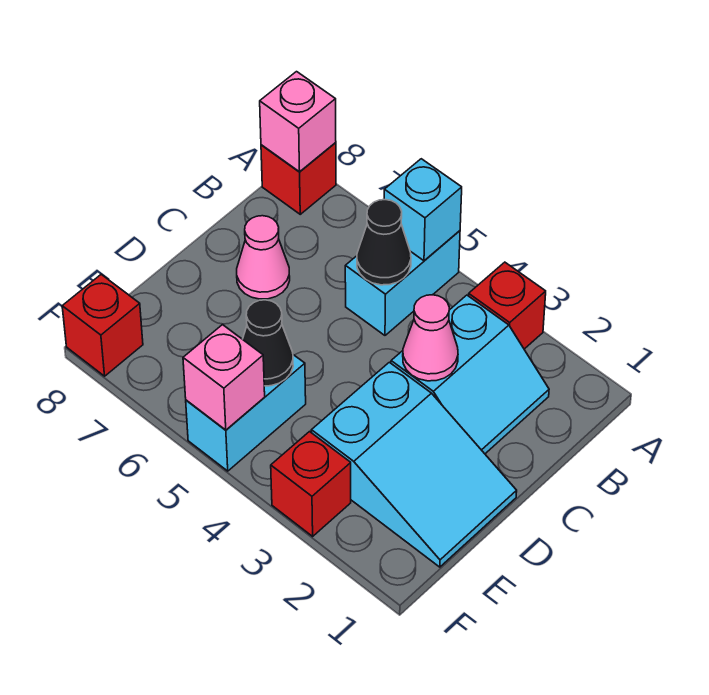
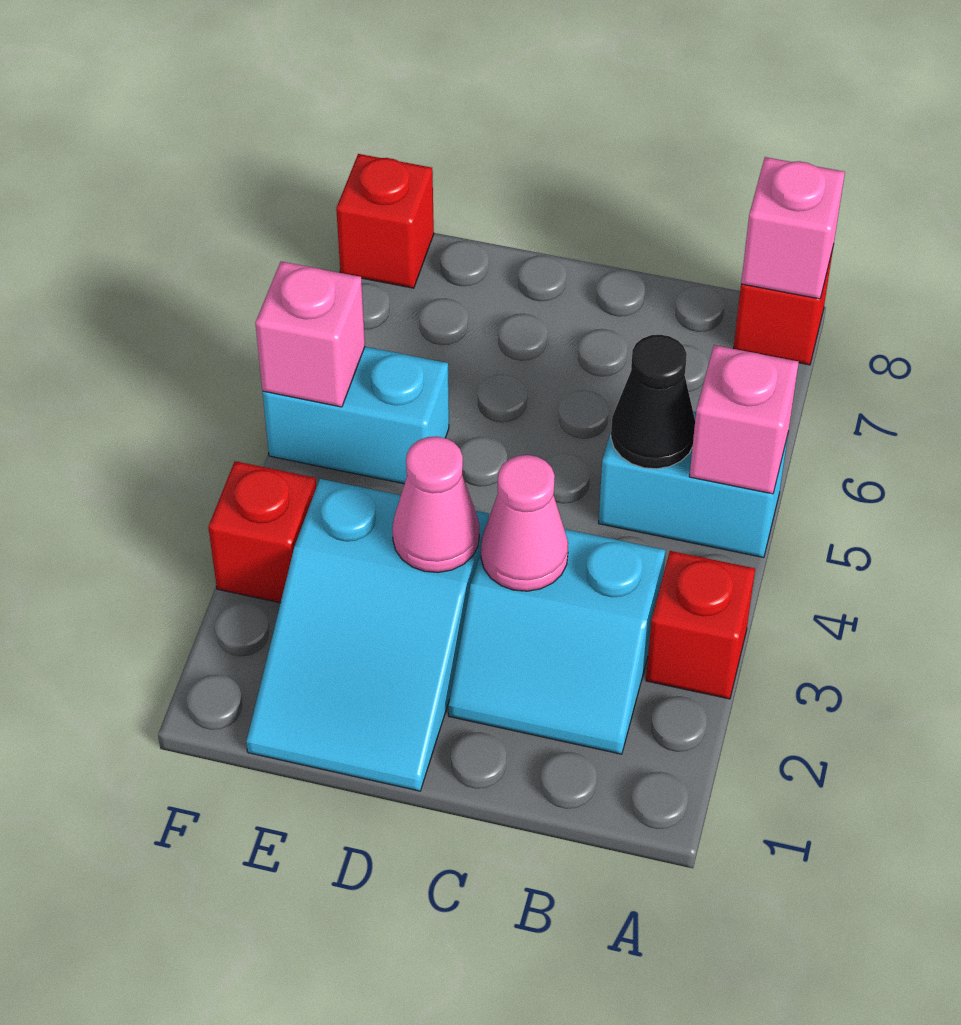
cyan 1x1 brick [384,159,462,261] -> pink 1x1 brick [689,345,799,494]
pink 1x1 cone [237,216,290,299] -> pink 1x1 cone moved to [392,436,479,573]
black 1x1 cone [243,300,293,386] -> none

